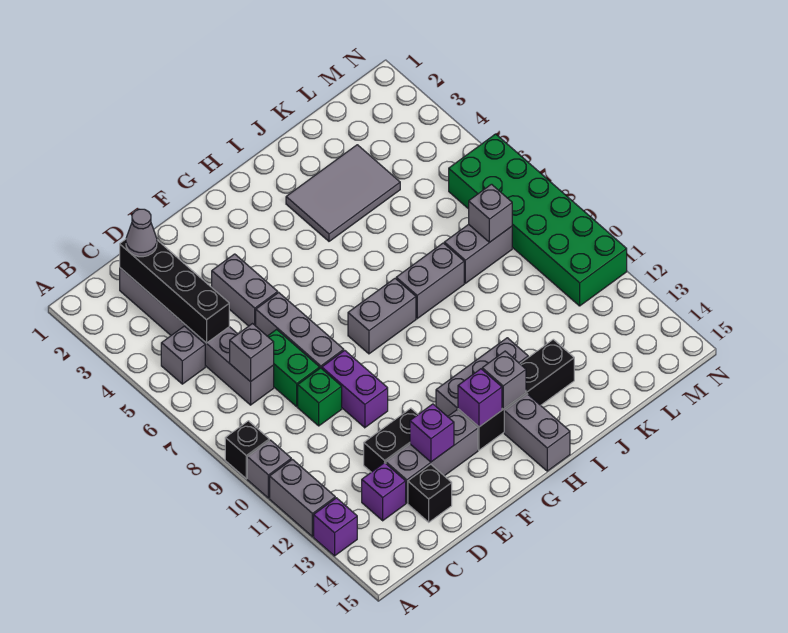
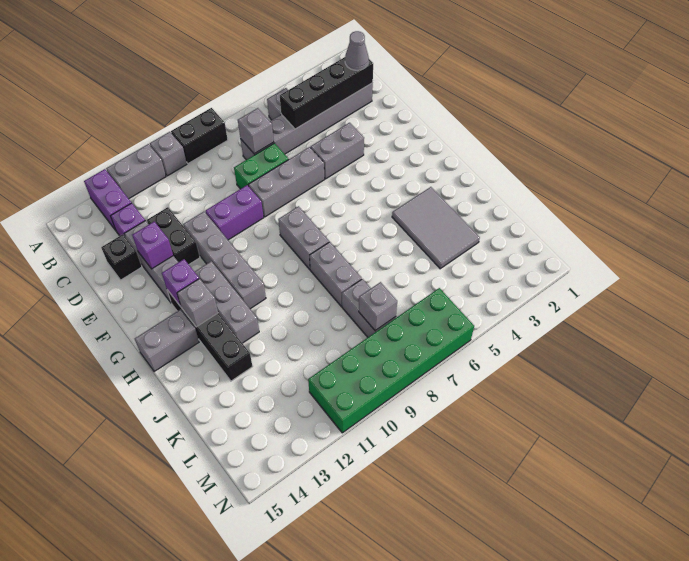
black 1x1 brick [225,421,269,479] -> black 1x2 brick [171,108,228,164]
purple 1x1 brick [314,498,357,556] -> purple 1x2 brick [84,169,131,230]
green 1x1 brick [298,368,342,426] -> none
none -> grey 1x4 brick [183,212,266,309]

